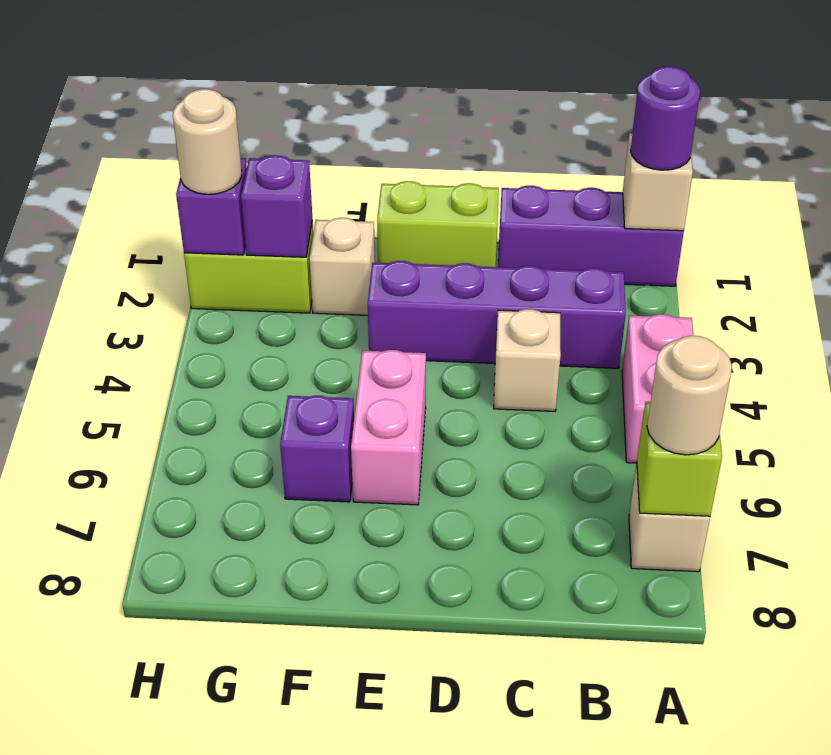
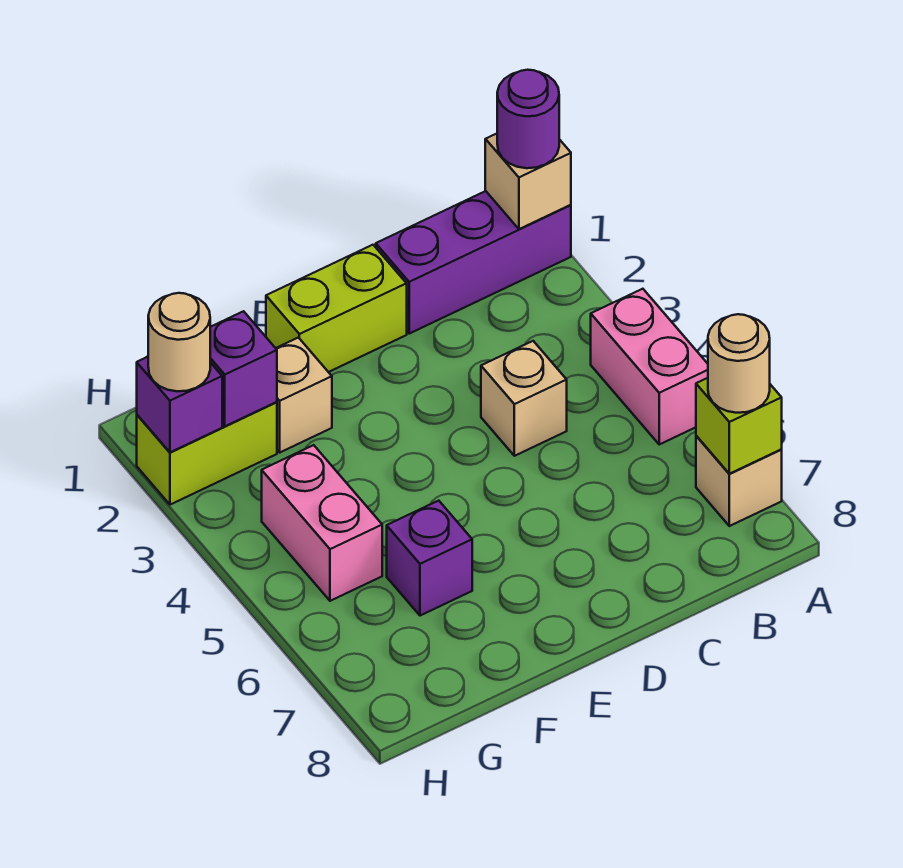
purple 1x4 brick [368,261,626,368] -> none
pink 1x2 brick [351,350,426,505] -> pink 1x2 brick moved to [262,445,382,601]

